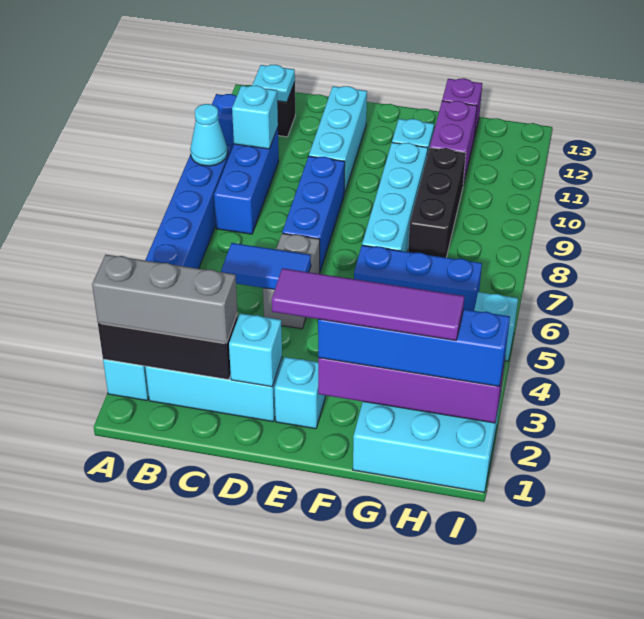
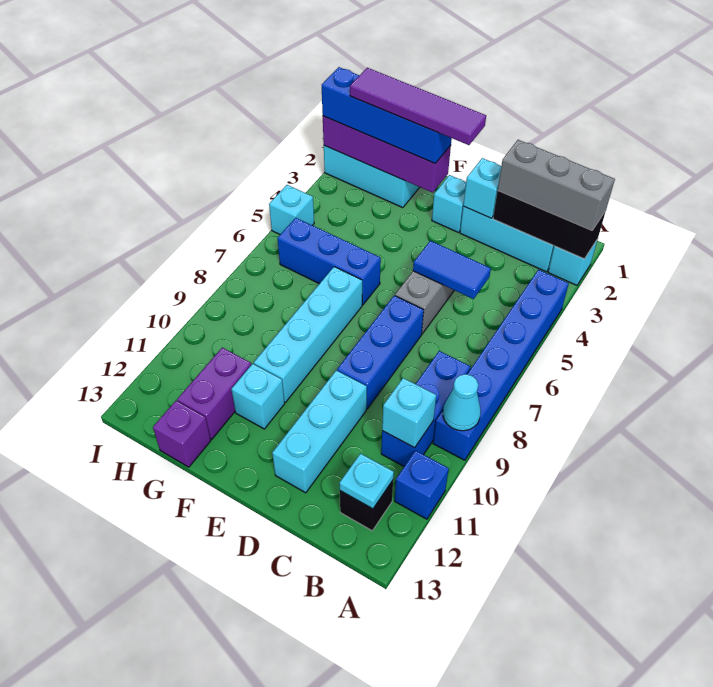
black 1x3 brick [408,148,466,258] -> none

